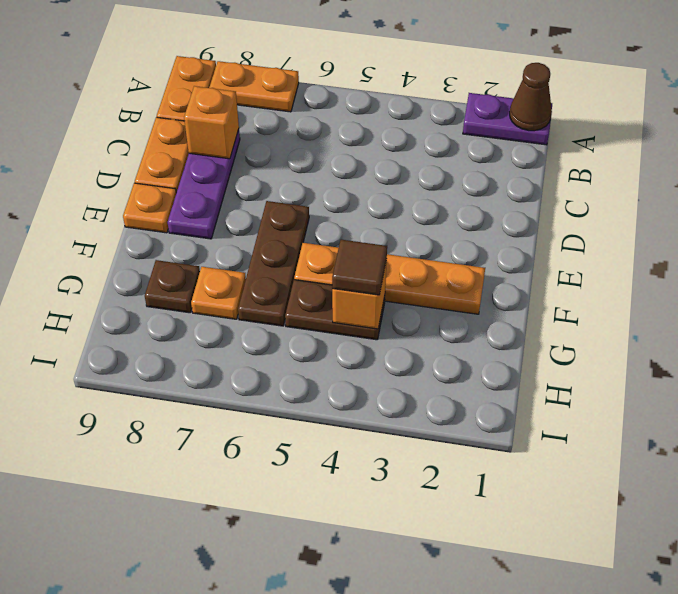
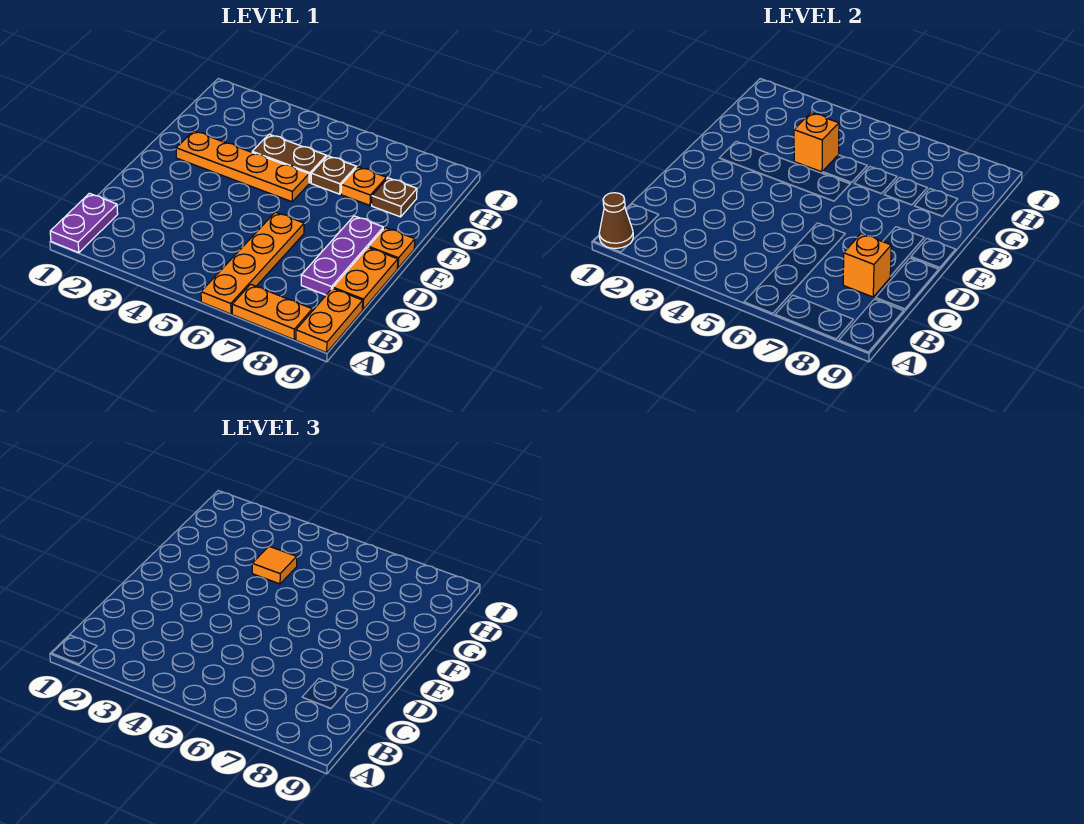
purple 1x2 plate [463,93,552,145] -> purple 1x2 plate turned to [50,193,118,253]
none -> orange 1x4 plate [201,212,304,314]
brown 1x3 plate [238,201,309,326] -> brown 1x1 plate [311,156,356,194]
brown 1x1 tile [332,240,387,295] -> orange 1x1 tile [252,546,297,584]

